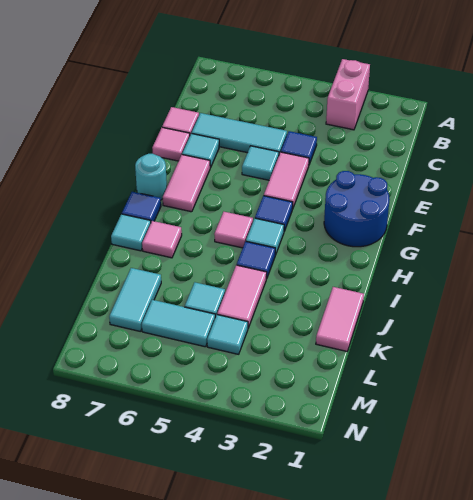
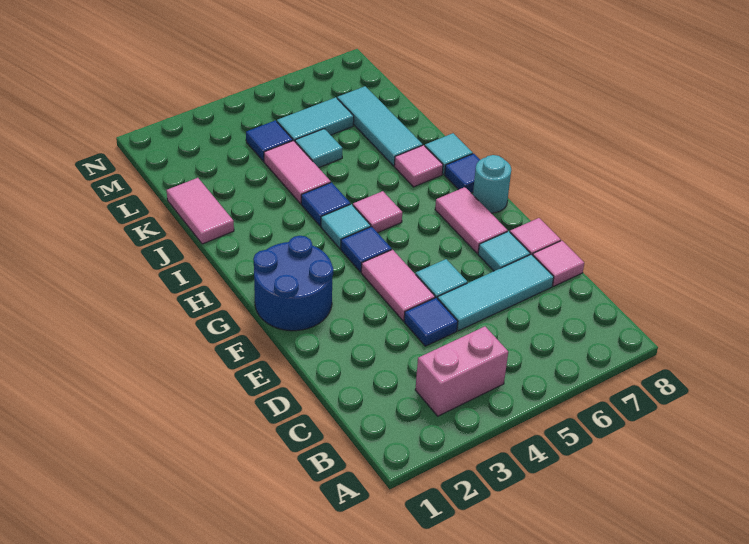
pink 1x2 brick [326,59,370,130] -> pink 1x2 brick turned to [415,327,508,416]
cyan 1x2 tile [109,268,161,332] -> cyan 1x3 tile [337,86,423,166]
cyan 1x1 tile [207,315,248,354] -> blue 1x1 tile [246,120,293,161]

